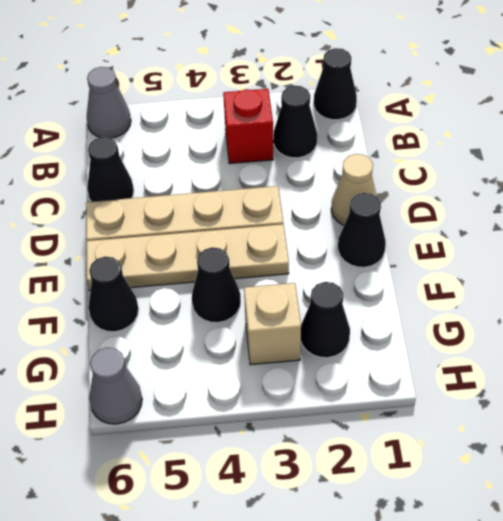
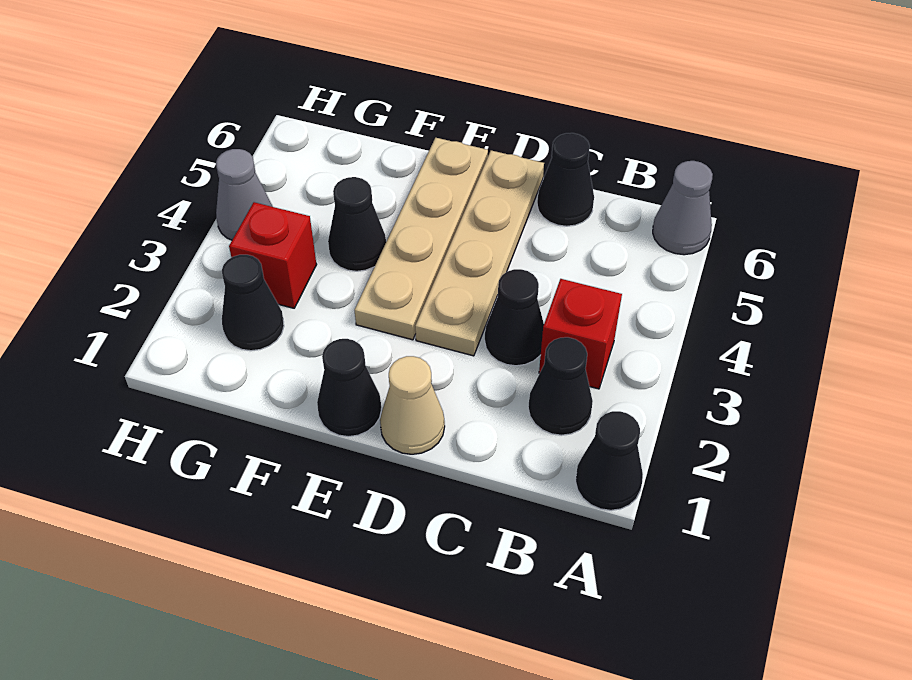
black 1x1 cone [88,256,139,332] -> black 1x1 cone moved to [485,269,544,366]
tan 1x1 brick [244,283,301,365] -> red 1x1 brick [229,202,317,308]
grey 1x1 cone [89,348,142,424] -> grey 1x1 cone moved to [216,149,273,240]

